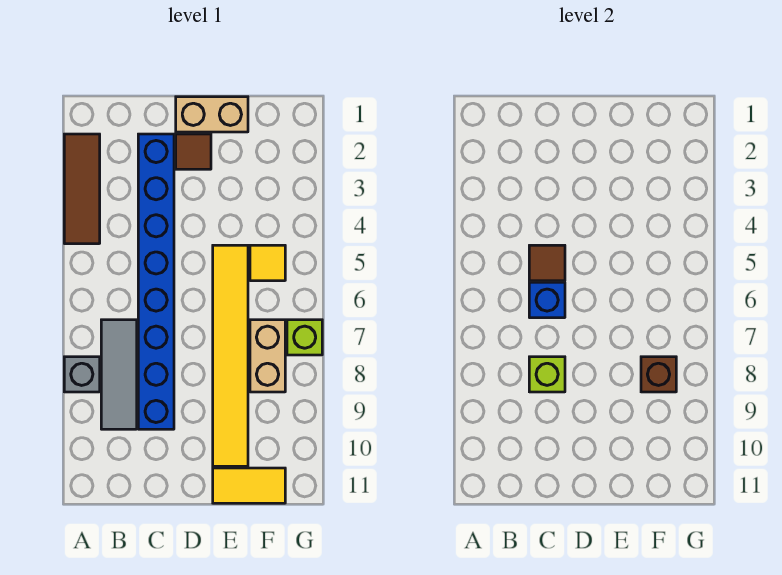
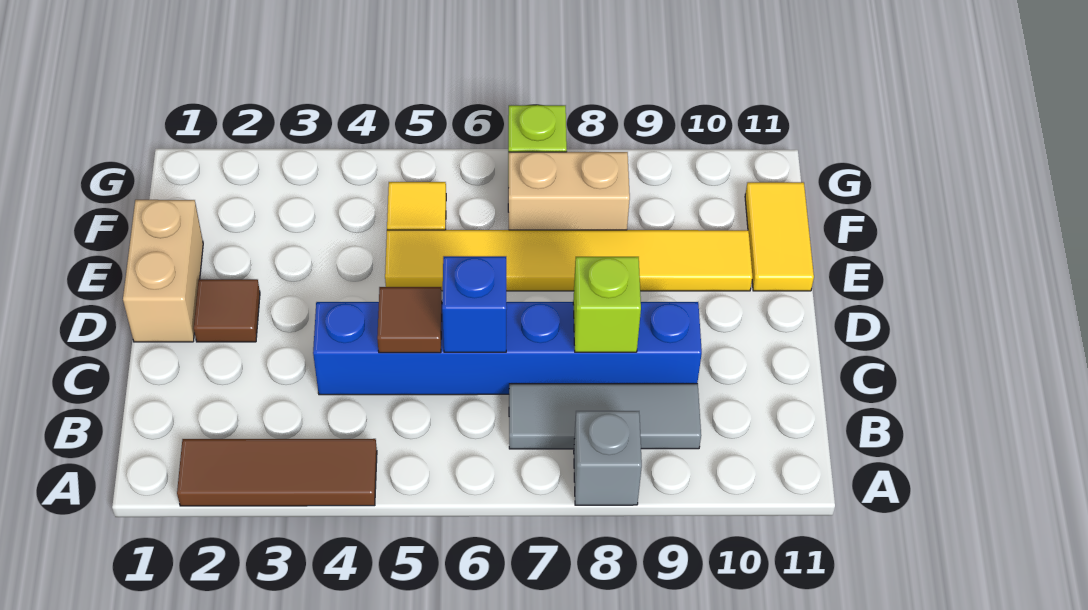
blue 1x8 brick [138,134,174,429] -> blue 1x6 brick [313,302,702,395]
brown 1x1 brick [641,357,676,392] -> none

